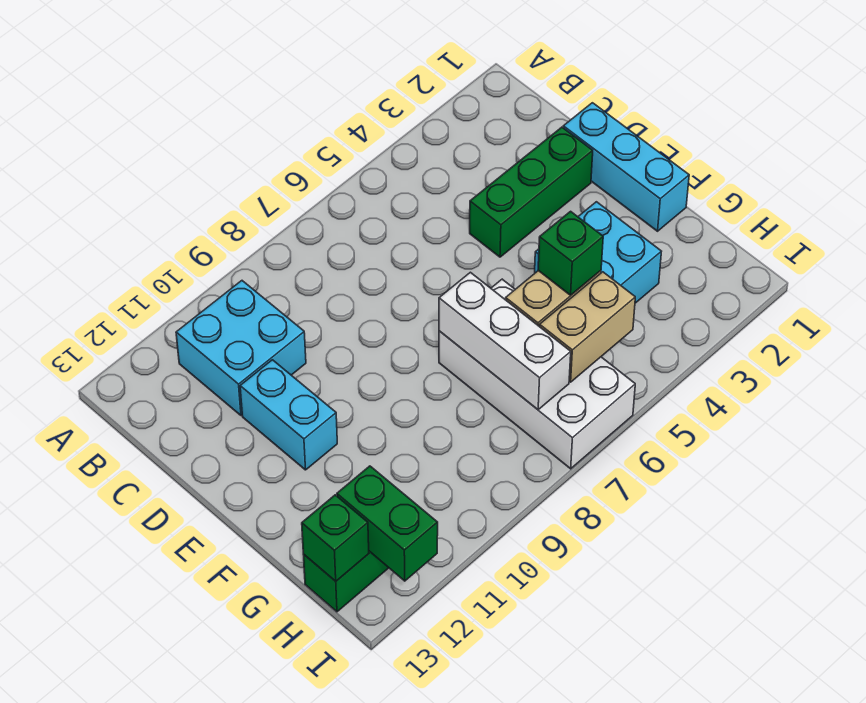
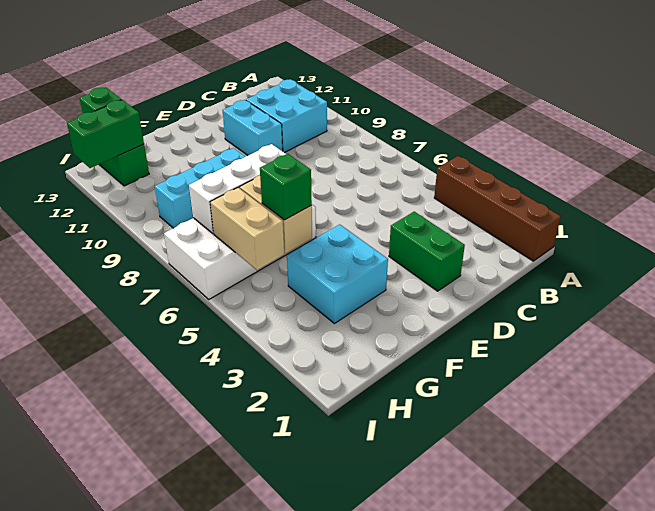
none -> brown 1x4 brick [434,156,561,261]
cyan 1x3 brick [563,103,689,231] -> cyan 1x3 brick moved to [155,148,245,228]
green 1x3 brick [470,127,593,257] -> green 1x2 brick [389,212,465,291]
cyan 1x2 brick [240,360,337,470] -> cyan 1x2 brick turned to [222,100,283,155]

